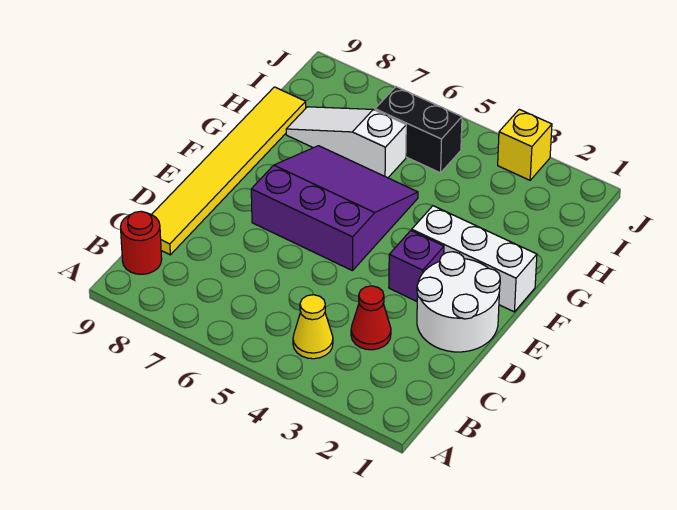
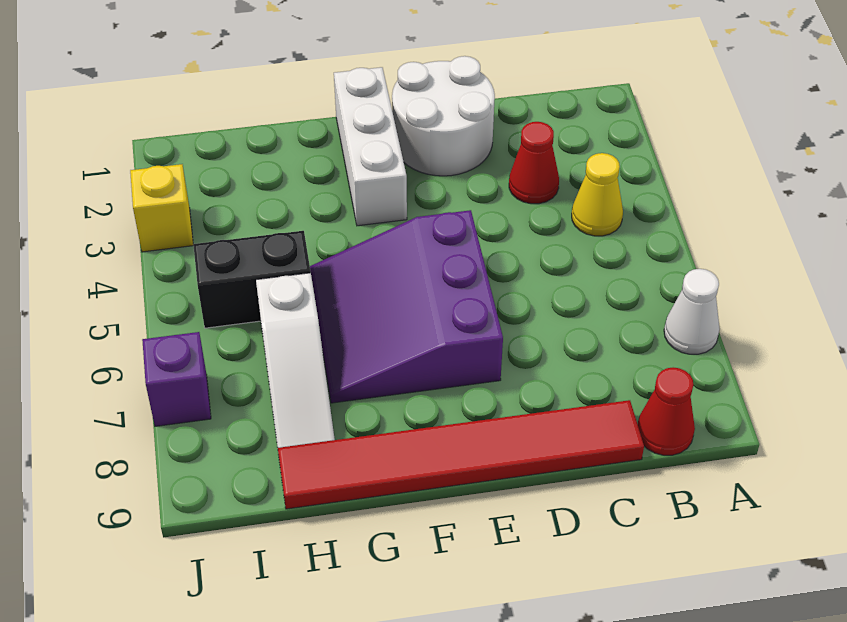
none -> white 1x1 cone [664,269,720,354]
red 1x1 round brick [121,211,162,274] -> red 1x1 cone [638,367,695,455]
yellow 1x6 tile [152,87,306,255] -> red 1x6 tile [278,400,644,509]
purple 1x1 brick [389,231,444,301] -> purple 1x1 brick moved to [142,332,211,426]
black 1x2 brick [375,87,462,173] -> black 1x2 brick turned to [193,231,311,328]

